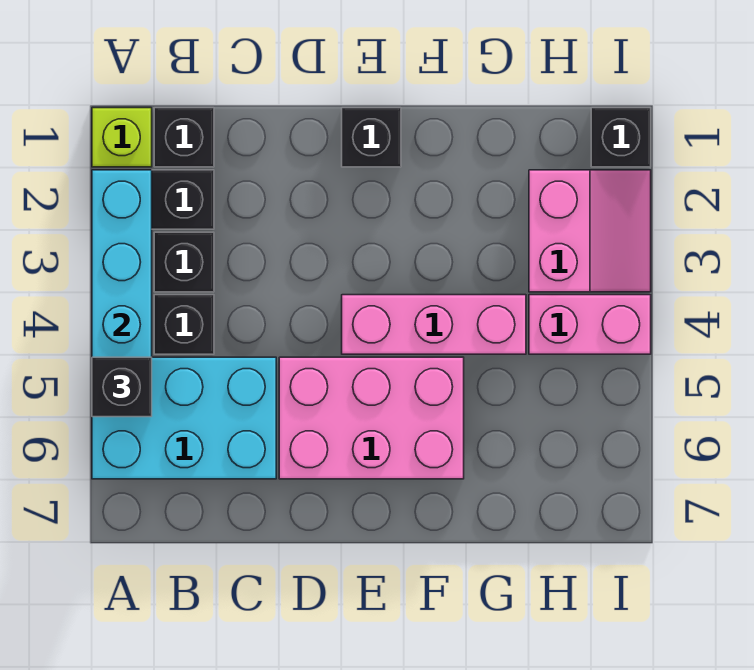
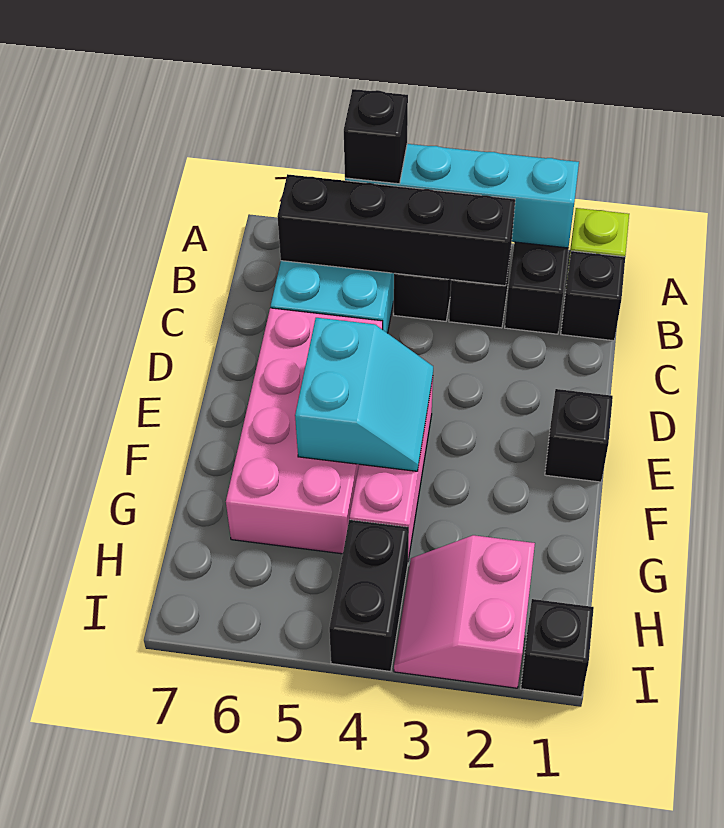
none -> black 1x4 brick [277,174,515,286]
pink 2x3 brick [279,357,464,479] -> pink 2x4 brick [226,308,383,554]
none -> cyan 2x2 slope [295,318,433,471]
pink 2x2 slope [529,170,651,292] -> pink 2x2 slope turned to [394,535,535,688]
pink 1x2 brick [529,295,651,354] -> black 1x2 brick [329,520,409,672]

